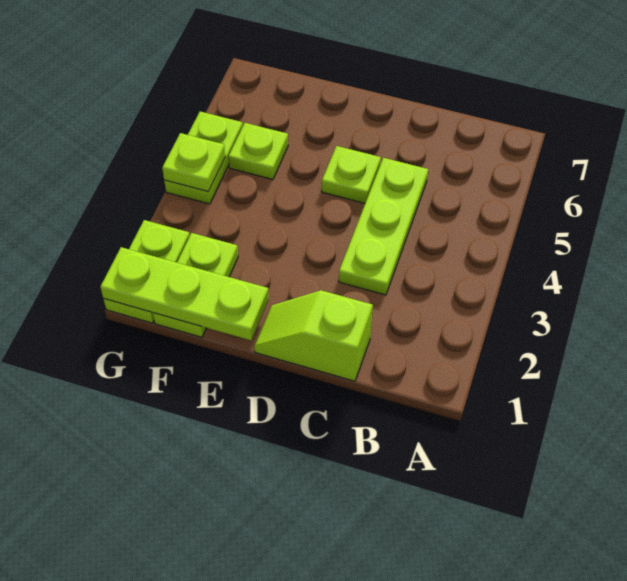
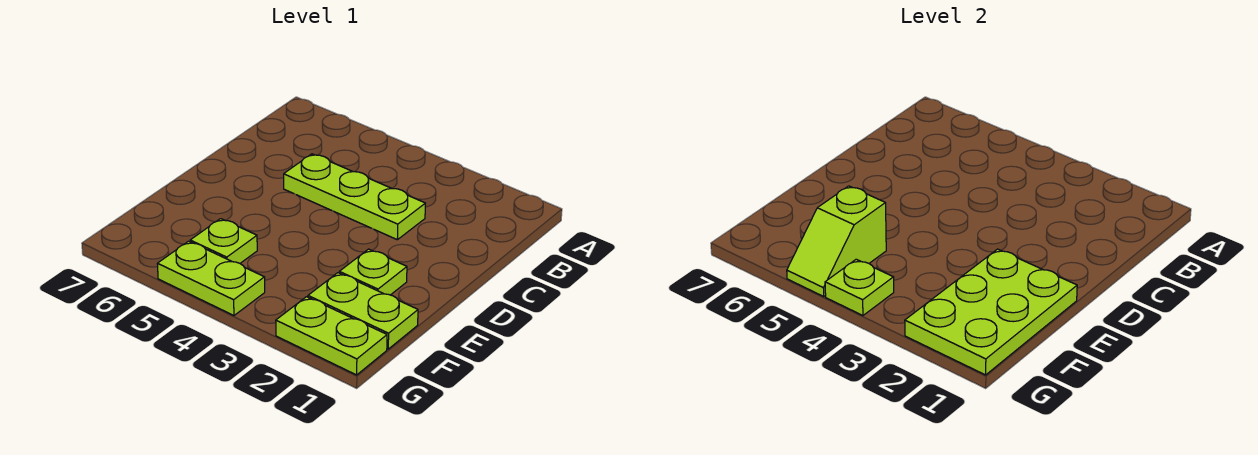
lime 1x2 slope [254,290,373,381] -> lime 1x2 slope moved to [787,186,886,296]
lime 1x1 plate [322,146,381,203] -> lime 1x1 plate moved to [339,249,407,295]
lime 1x3 plate [100,247,269,340] -> lime 2x3 plate [905,249,1077,375]

